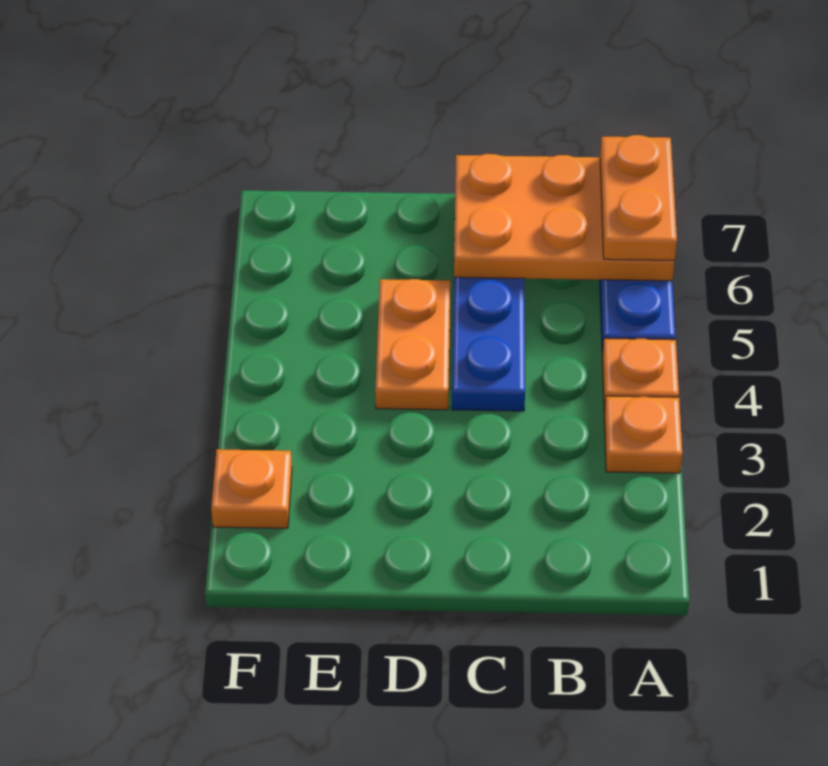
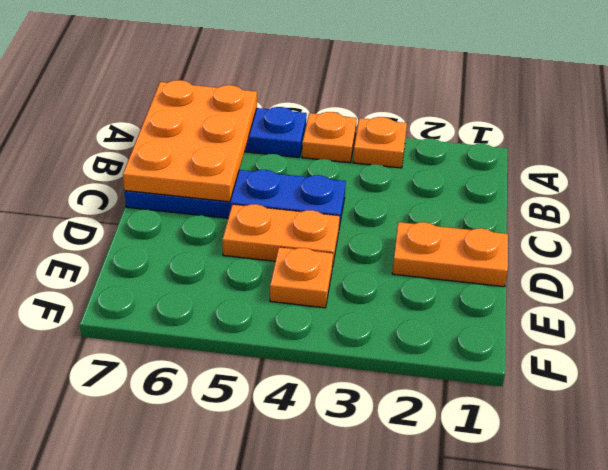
orange 1x2 plate [600,135,677,261] -> orange 1x2 plate moved to [392,222,508,287]
orange 1x1 plate [211,449,292,528] -> orange 1x1 plate moved to [270,247,333,308]

